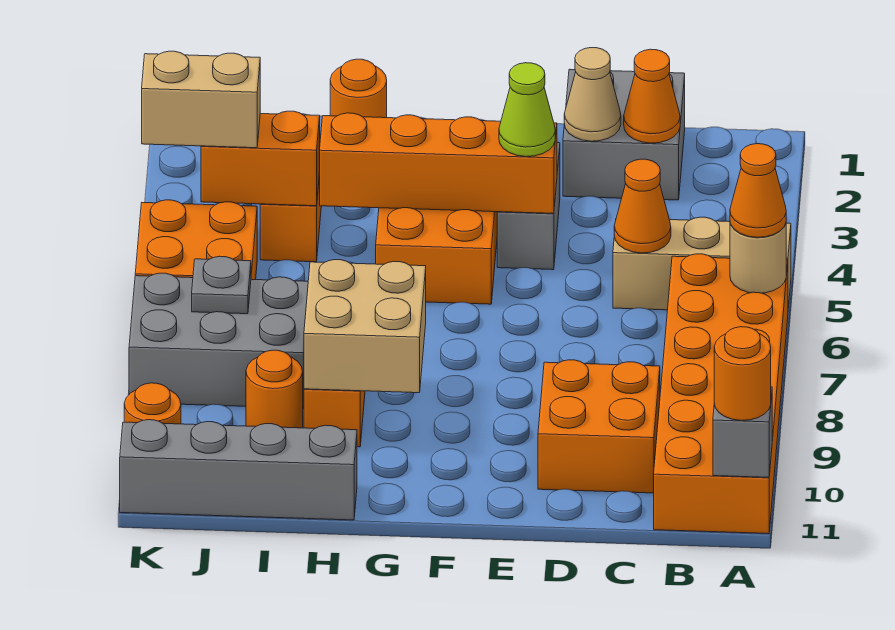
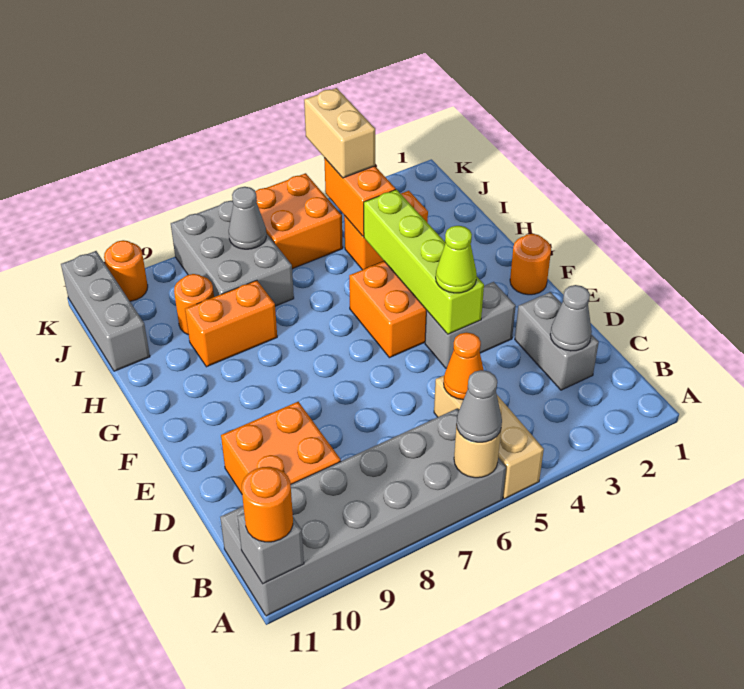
orange 2x6 brick [654,254,788,534] -> grey 2x6 brick [220,408,506,616]
orange 1x1 cone [730,144,786,237] -> grey 1x1 cone [457,370,502,442]
grey 2x2 brick [563,69,685,200] -> grey 1x2 brick [515,292,599,390]
orange 1x1 cone [624,49,680,143] -> grey 1x1 cone [550,285,592,351]
tan 1x1 cone [564,48,621,141] -> none
orange 1x4 brick [320,113,557,213] -> lime 1x4 brick [364,189,484,334]
tan 2x2 brick [304,260,426,393] -> none
orange 1x1 round brick [330,59,387,118] -> orange 1x1 round brick moved to [510,234,551,295]
grey 1x4 brick [120,420,357,520] -> grey 1x3 brick [61,251,150,371]
grey 1x1 plate [192,256,251,314] -> grey 1x1 cone [229,187,266,249]

